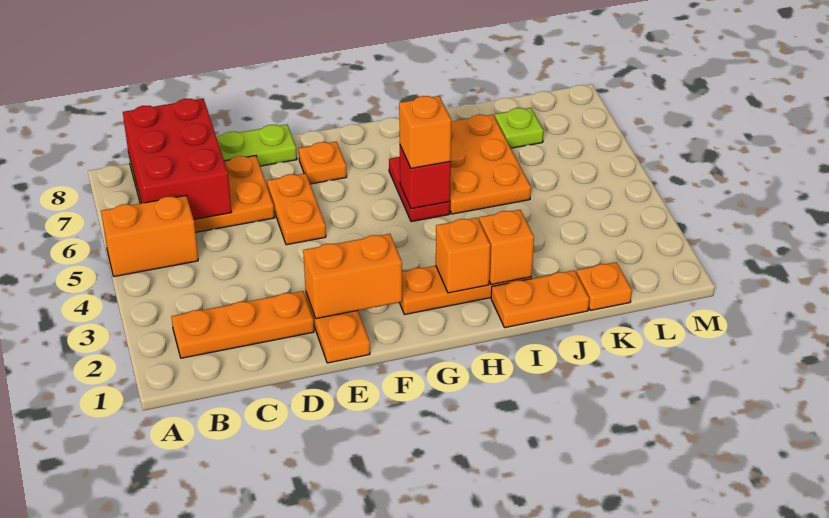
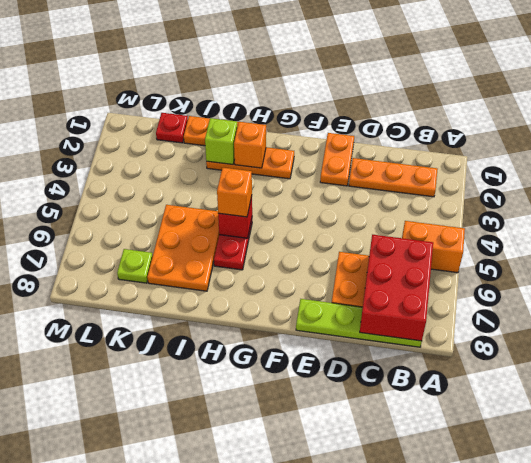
orange 1x2 brick [303,234,402,319] -> none
orange 1x2 plate [267,174,326,245] -> none
orange 1x1 plate [299,142,347,184] -> none
orange 1x1 brick [479,210,534,285] -> lime 1x1 brick [205,118,238,165]
orange 1x1 plate [576,262,632,310] -> red 1x1 plate [156,113,188,143]

